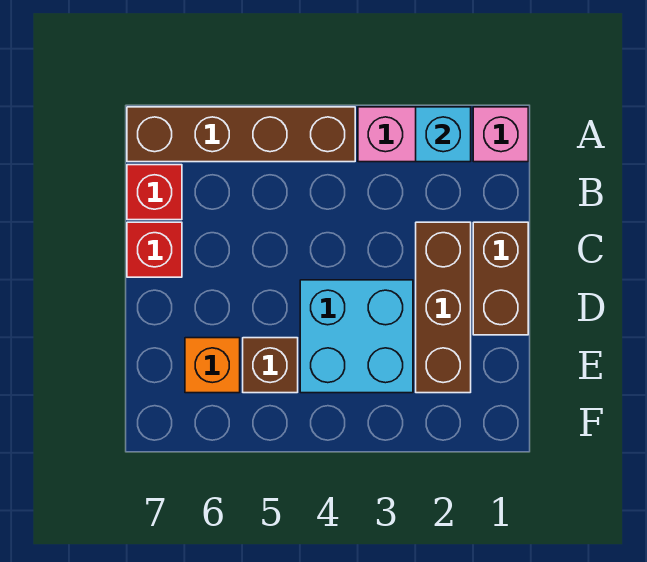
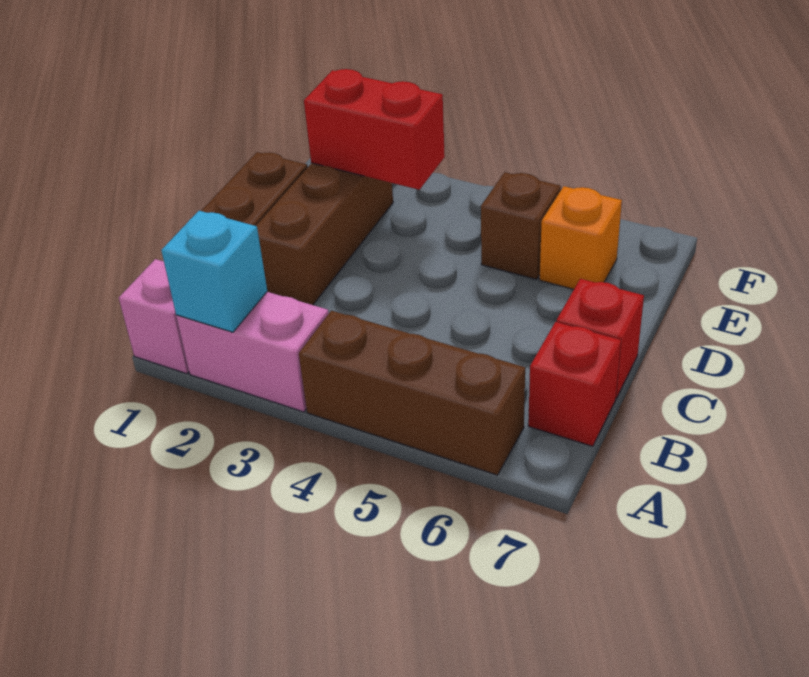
brown 1x4 brick [127,107,355,162] -> brown 1x3 brick [299,311,525,475]
cyan 2x2 brick [300,280,413,393] -> none
none -> red 1x2 brick [304,69,445,190]

